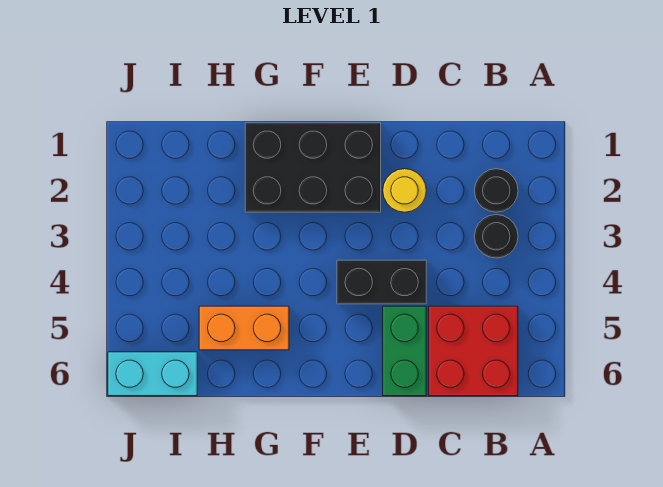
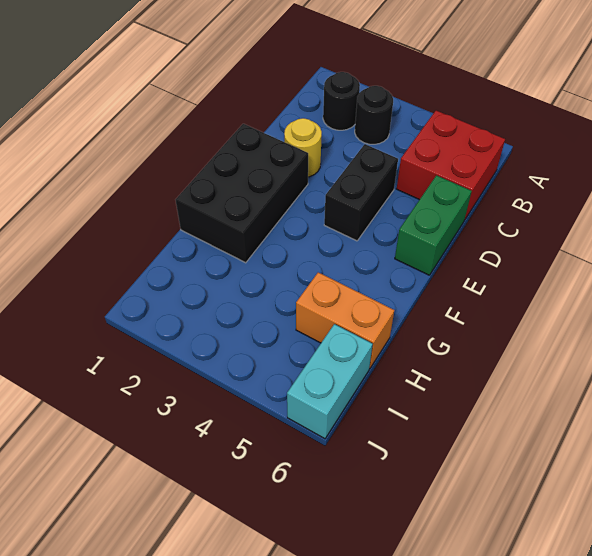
green 1x2 brick [383,306,426,396] -> green 1x2 brick turned to [395,175,472,275]
orange 1x2 brick [199,306,289,350] -> orange 1x2 brick turned to [296,272,394,369]

